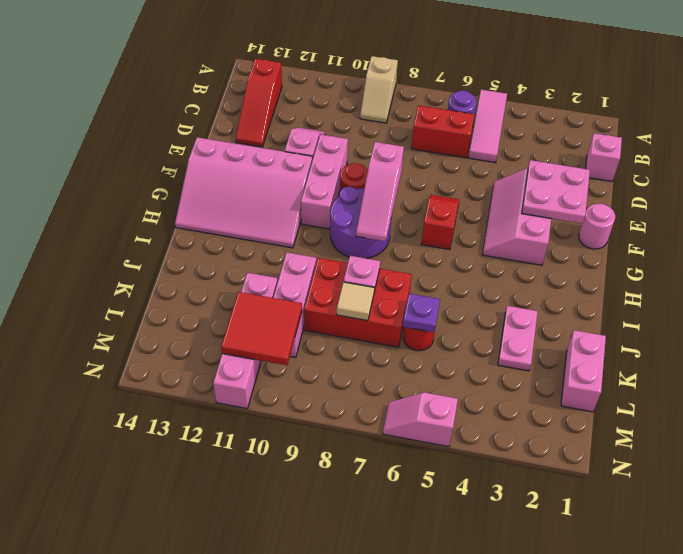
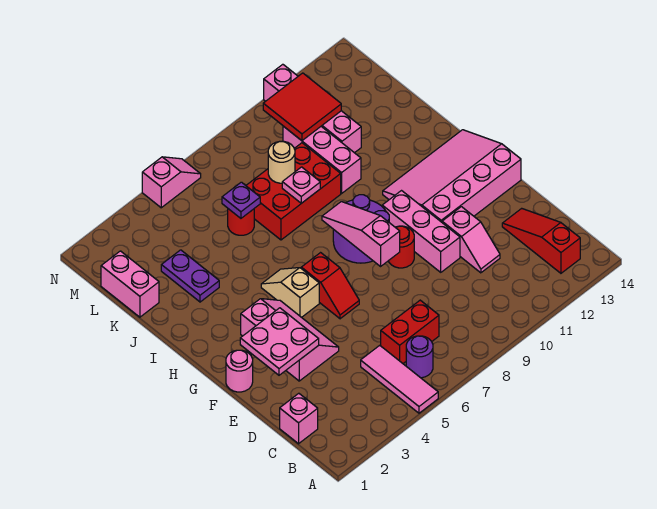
tan 1x2 slope [360,56,398,123] -> tan 1x2 slope moved to [261,268,319,317]
pink 1x2 plate [498,306,538,371] -> purple 1x2 plate [161,250,219,302]
tan 1x1 tile [337,282,374,321] -> tan 1x1 round brick [268,141,295,183]

